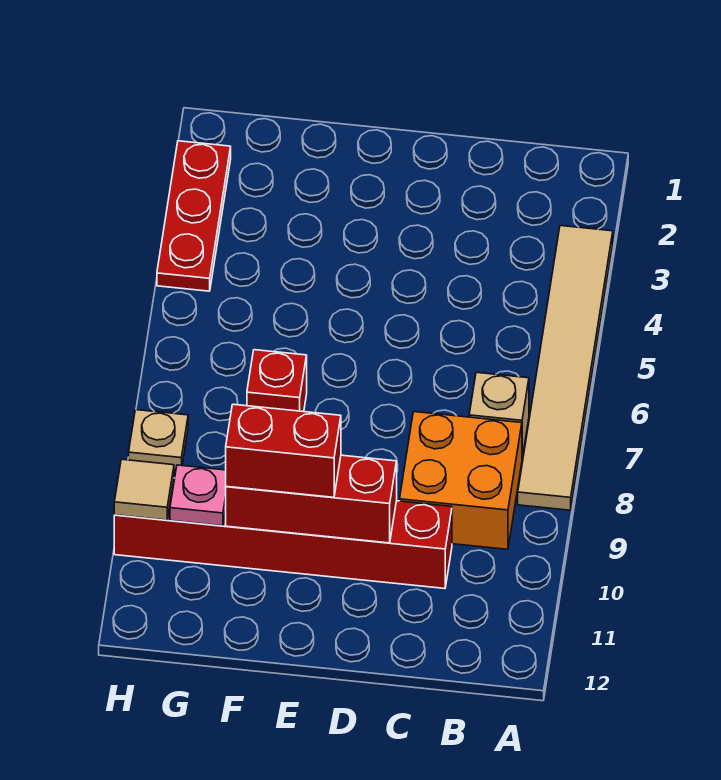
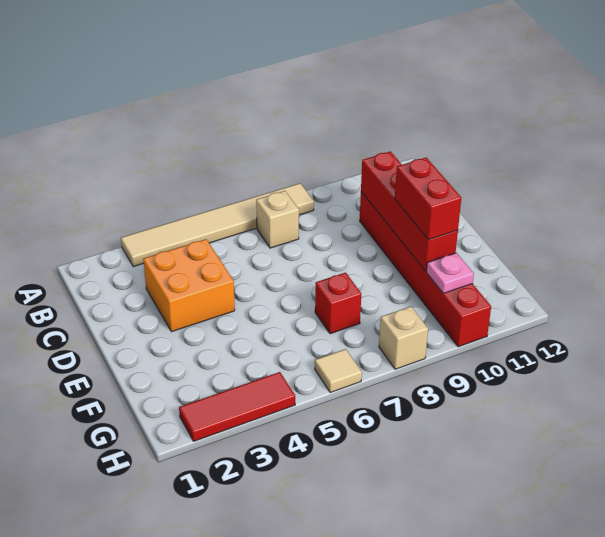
orange 2x2 brick [400,412,522,549] -> orange 2x2 brick moved to [143,239,235,332]
red 1x3 brick [226,455,397,543] -> red 1x4 brick [361,151,458,271]
red 1x3 plate [157,141,231,291] -> red 1x3 tile [179,372,295,441]
tan 1x1 plate [129,410,188,470] -> tan 1x1 brick [379,306,428,369]
tan 1x1 tile [114,459,174,520] -> tan 1x1 tile moved to [315,349,362,392]

